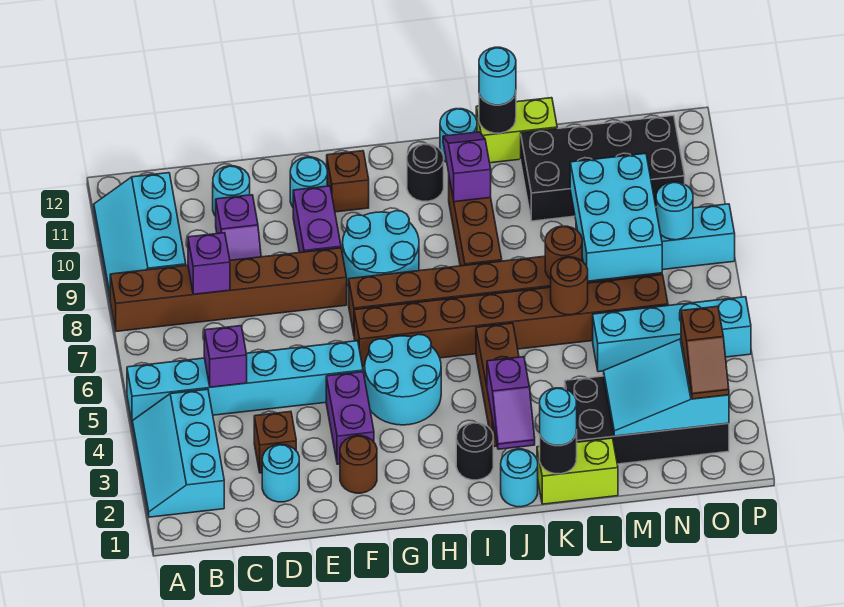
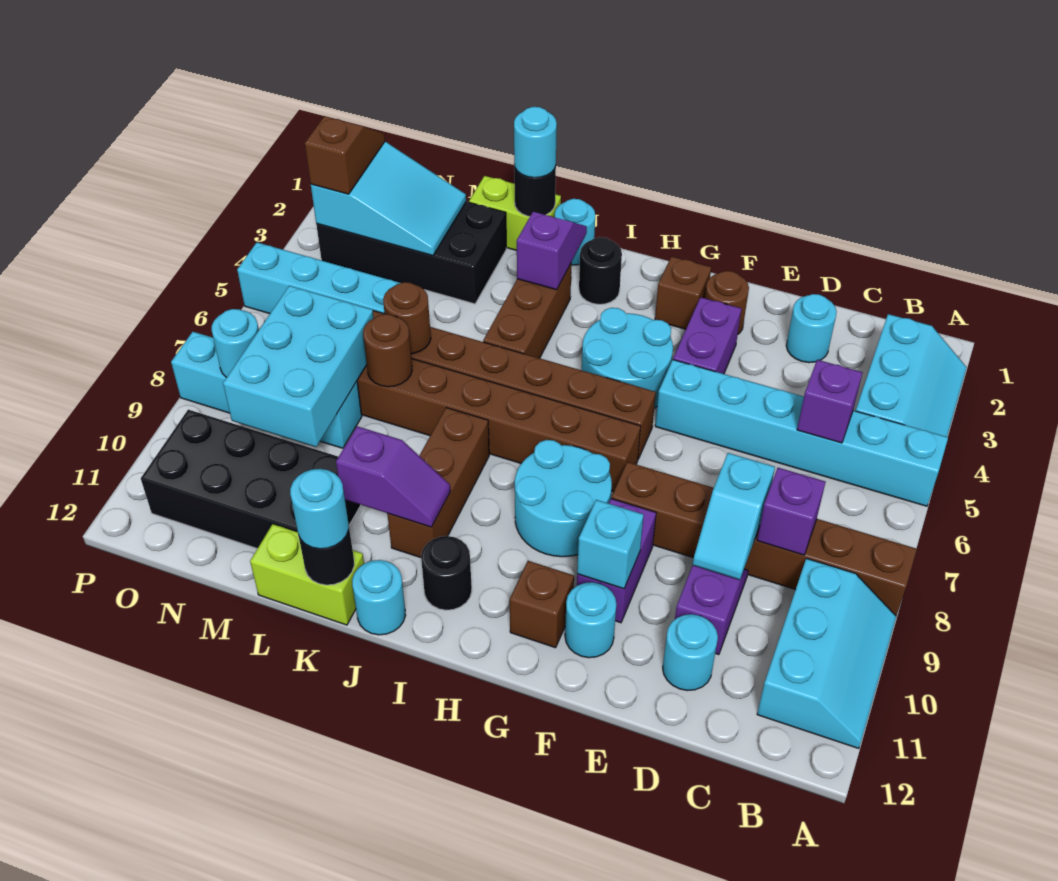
brown 1x1 brick [254,412,296,473] -> brown 1x1 brick moved to [655,256,711,329]
none -> cyan 1x2 slope [693,453,775,580]
none -> cyan 1x1 brick [577,500,644,589]
purple 1x2 slope [443,132,491,202] -> purple 1x2 slope turned to [336,426,450,527]

